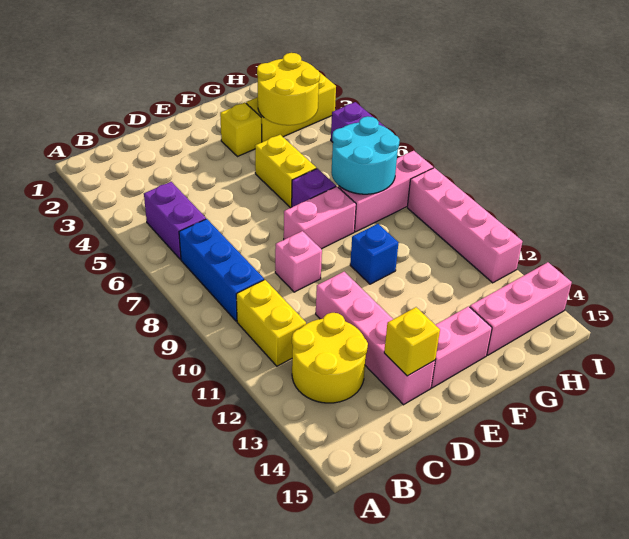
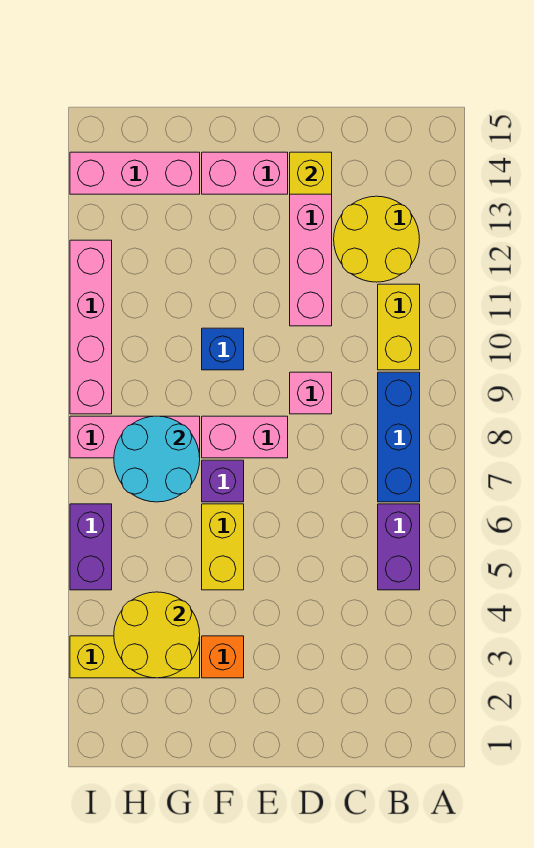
yellow 1x1 brick [220,103,262,157] -> orange 1x1 brick [202,636,244,678]

